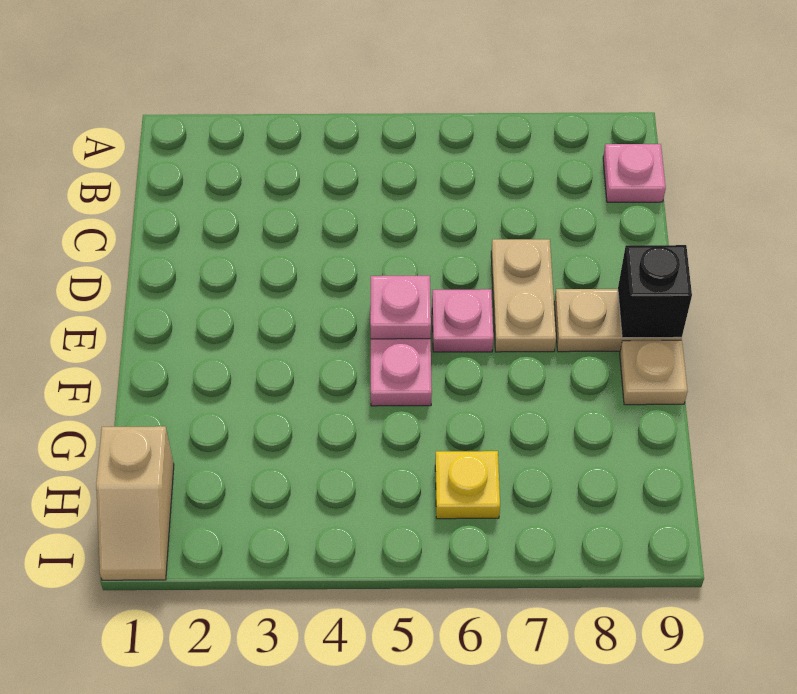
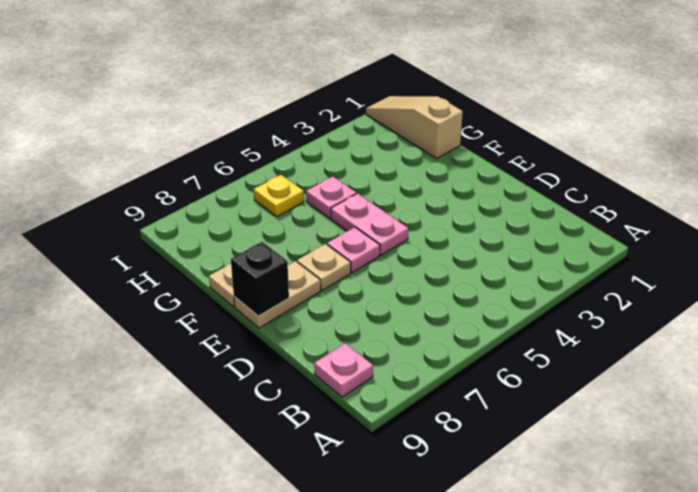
tan 1x2 plate [491,239,556,352] -> tan 1x1 plate [297,244,351,290]
pink 1x1 plate [370,276,431,339] -> pink 1x1 plate moved to [306,177,356,218]
tan 1x2 slope [96,426,174,580] -> tan 1x3 slope [366,96,463,158]

